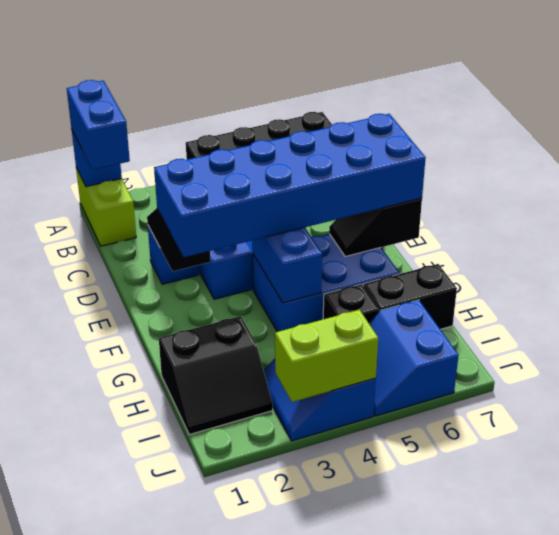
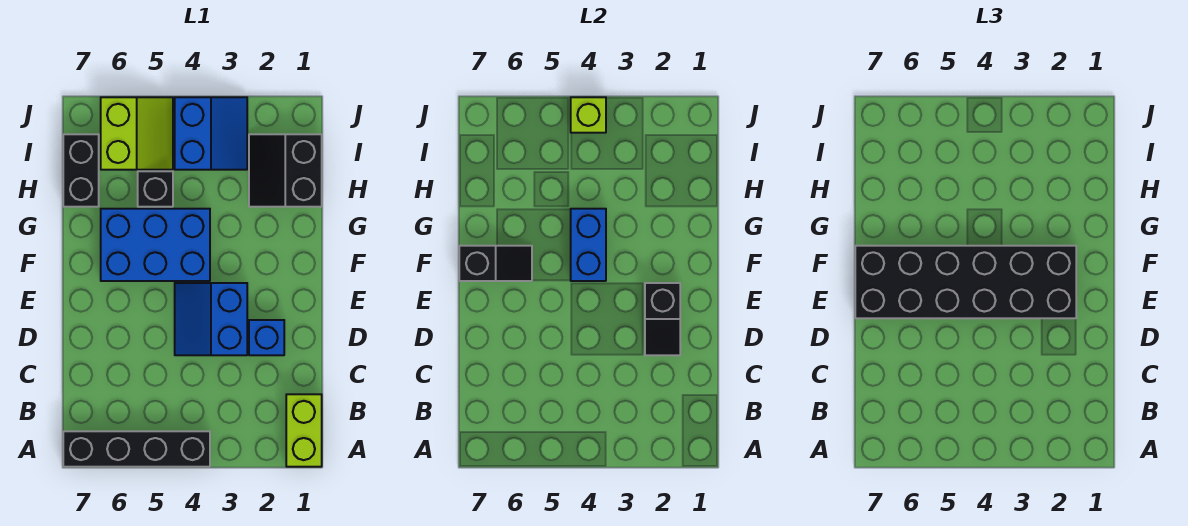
blue 1x1 brick [72,131,122,187] -> none
blue 1x2 brick [67,80,130,170] -> none
blue 2x6 brick [154,114,426,257] -> black 2x6 brick [855,246,1076,318]
black 2x2 slope [159,316,273,435] -> black 2x2 slope turned to [249,134,322,207]
black 1x2 brick [363,264,457,329] -> black 1x2 brick turned to [63,134,99,207]
blue 2x2 slope [369,300,459,416] -> lime 2x2 slope [101,97,173,170]
lime 1x2 brick [275,310,378,402] -> lime 1x1 brick [571,97,606,133]

